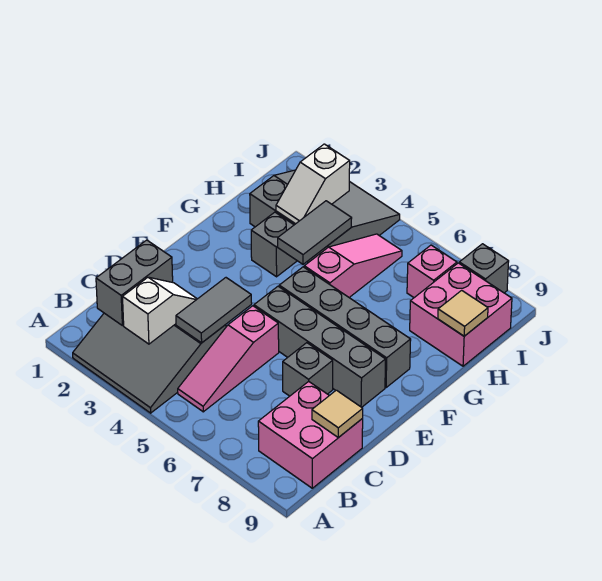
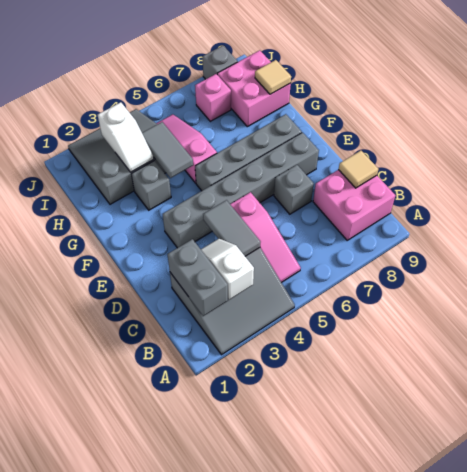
grey 1x4 brick [254,286,386,407] -> grey 1x6 brick [163,133,319,248]

